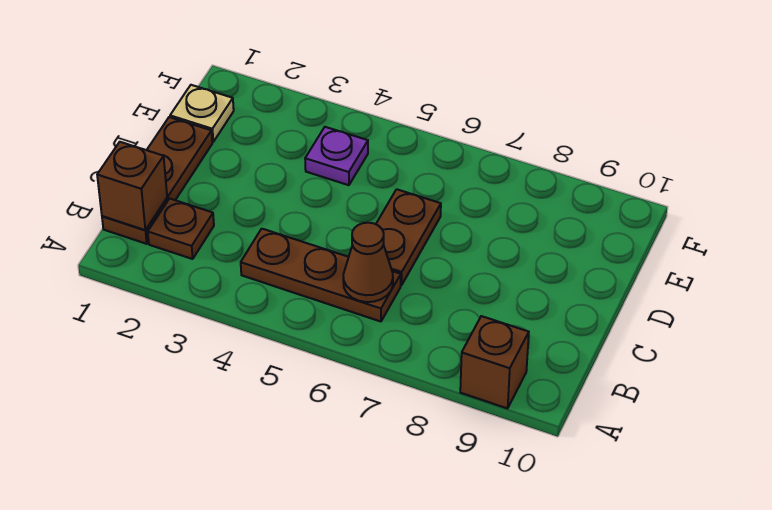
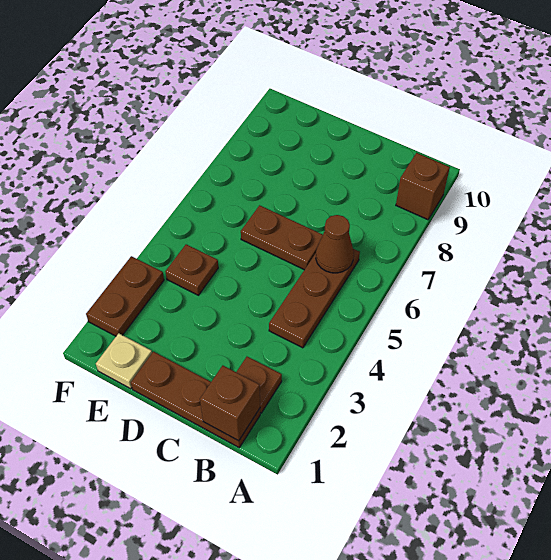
purple 1x1 plate [305,127,368,185] -> brown 1x1 plate [165,244,218,295]
none -> brown 1x2 plate [86,256,164,336]

